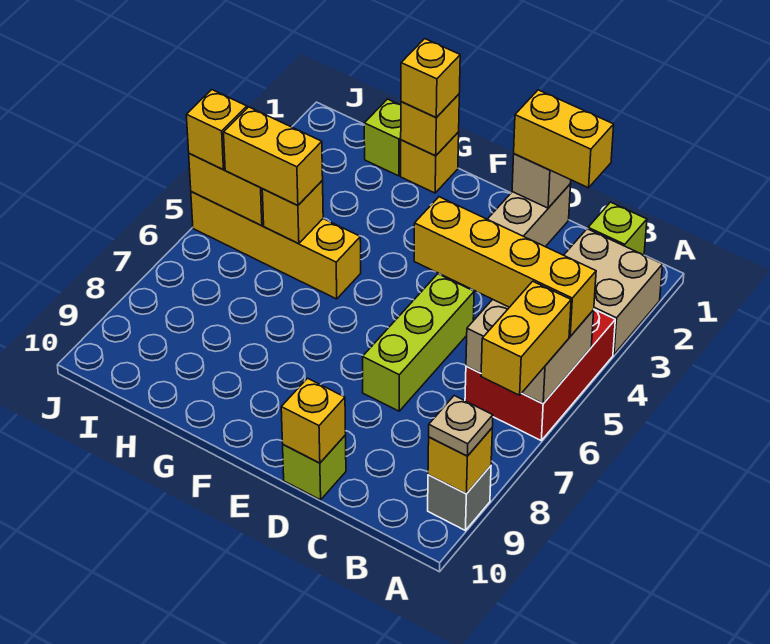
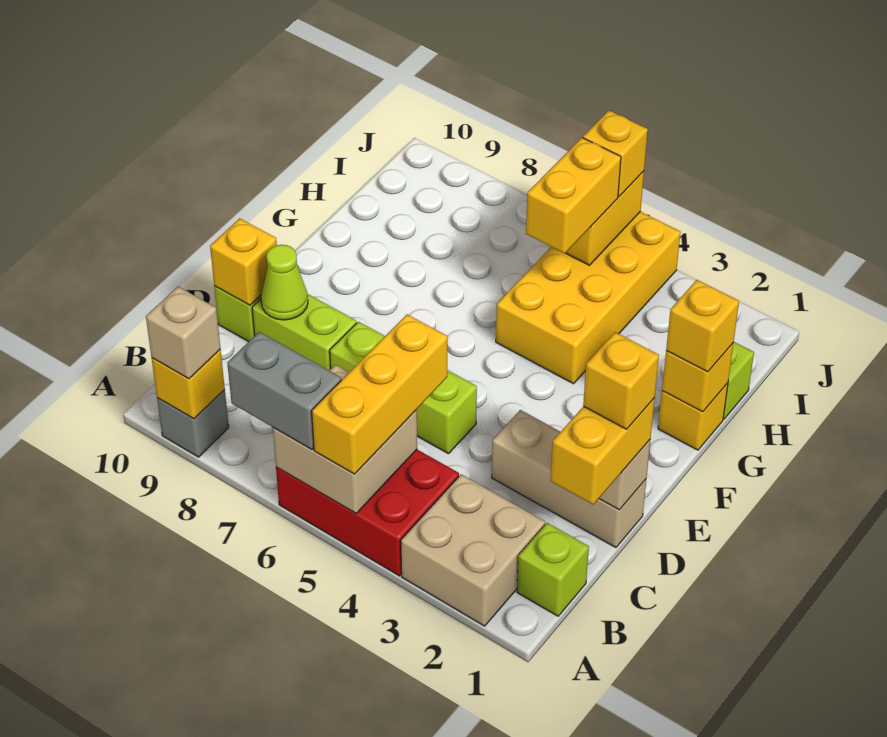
yellow 1x4 brick [414,197,596,336] -> yellow 1x3 brick [312,314,447,474]
yellow 1x2 brick [481,281,571,395] -> grey 1x2 brick [227,332,341,450]
tan 1x1 plate [429,396,493,456] -> tan 1x1 brick [146,287,221,379]
none -> lime 1x2 brick [252,294,357,370]
none -> lime 1x1 cone [261,245,308,320]
yellow 1x4 brick [191,191,361,299] -> yellow 2x4 brick [496,212,681,384]
yellow 1x1 brick [262,181,323,244] -> yellow 1x1 brick moved to [583,332,659,429]

